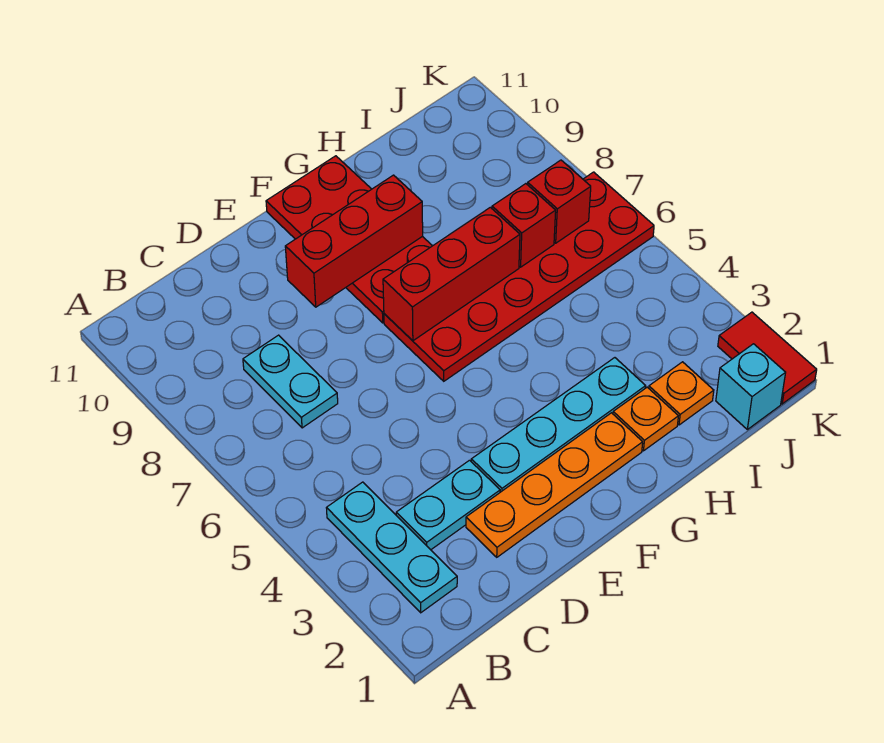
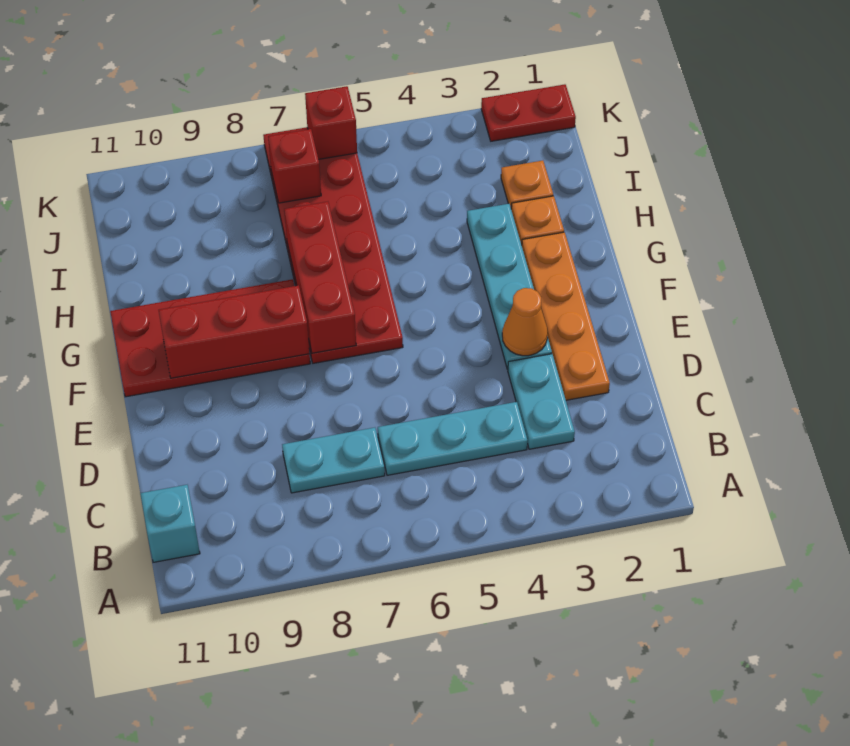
cyan 1x3 plate [327,482,457,613] -> cyan 1x3 plate moved to [378,402,527,475]
none -> orange 1x1 cone [502,288,548,356]
red 1x3 brick [285,175,423,307] -> red 1x3 brick turned to [159,285,310,378]
red 1x1 brick [492,184,556,267] -> red 1x1 brick moved to [305,86,357,159]
cyan 1x1 brick [716,344,786,429] -> cyan 1x1 brick moved to [140,485,200,562]
red 1x2 tile [718,312,817,404] -> red 1x2 plate [481,84,576,141]

